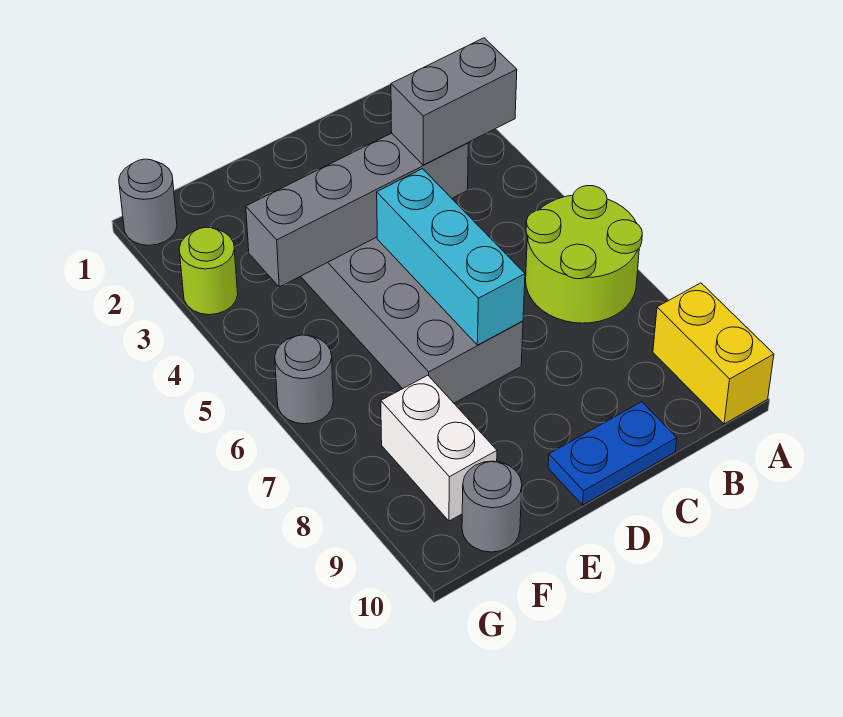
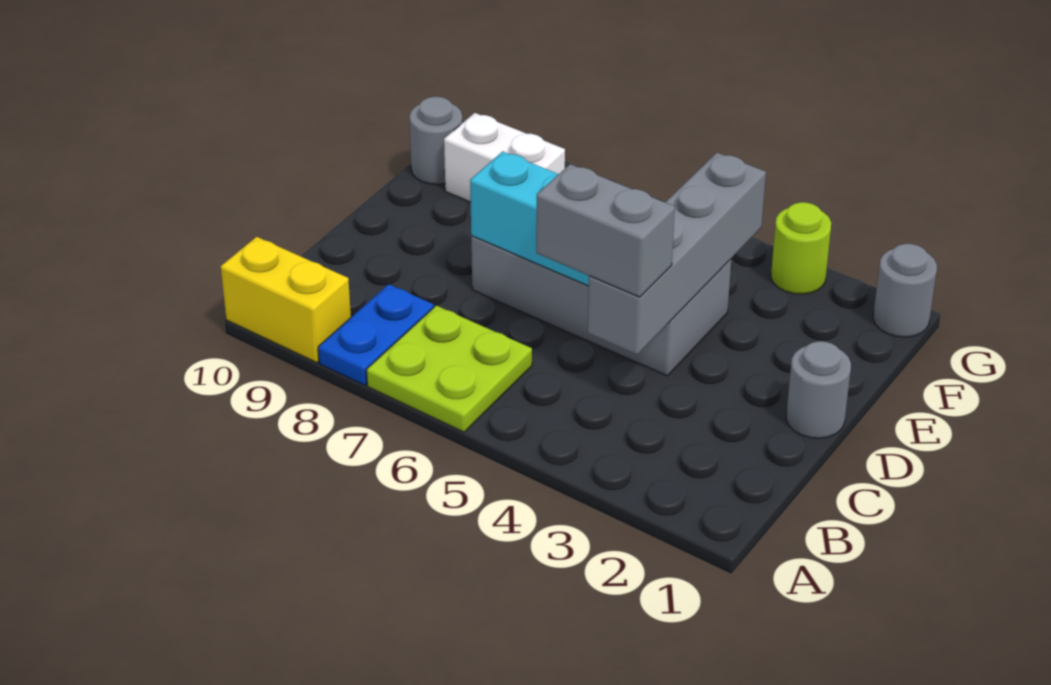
lime 2x2 round brick [526,186,642,323] -> lime 2x2 plate [366,305,532,432]
grey 1x2 brick [391,38,517,165] -> grey 1x2 brick turned to [536,164,675,297]
blue 1x2 plate [548,402,677,505] -> blue 1x2 plate moved to [318,284,434,385]
grey 1x1 round brick [275,335,333,424] -> grey 1x1 round brick moved to [786,341,851,438]

